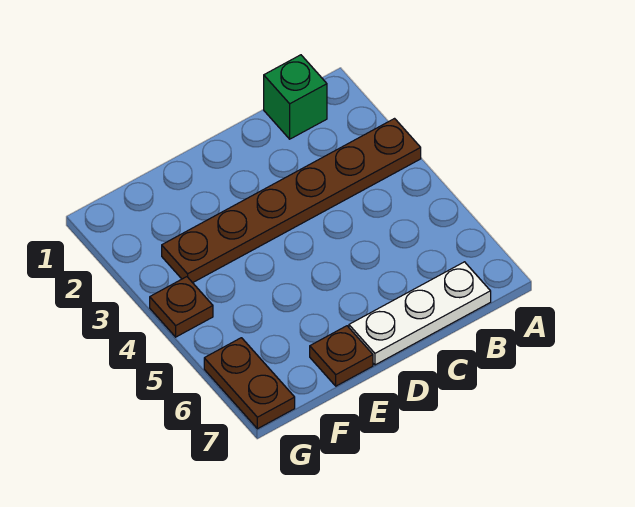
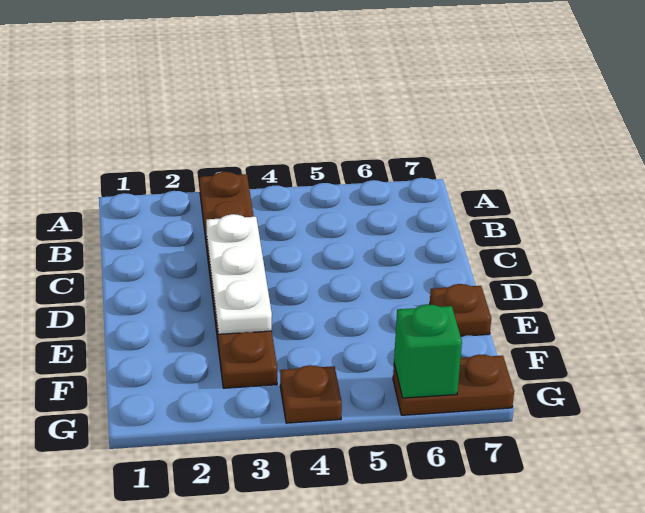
green 1x1 brick [264,55,327,139] -> green 1x1 brick moved to [394,304,462,398]
white 1x3 plate [349,262,491,365] -> white 1x3 plate moved to [206,214,272,334]

